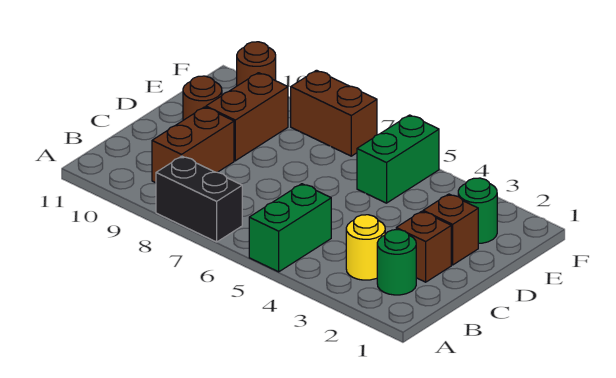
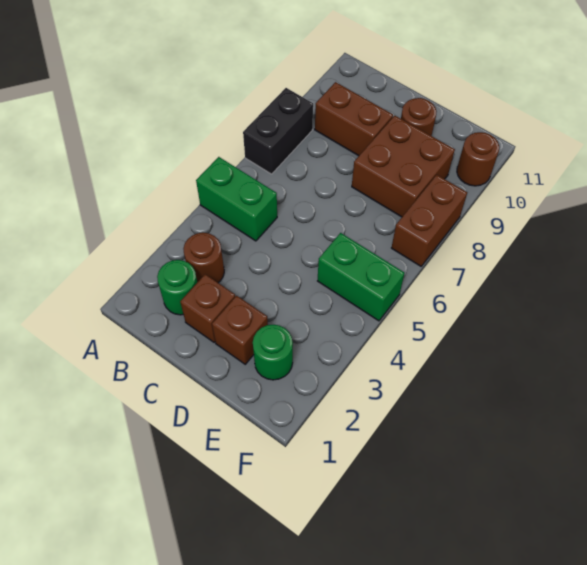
yellow 1x1 round brick [346,215,385,280] -> brown 1x1 round brick [183,233,224,283]
brown 1x2 brick [206,73,288,161] -> brown 2x2 brick [352,115,455,217]

